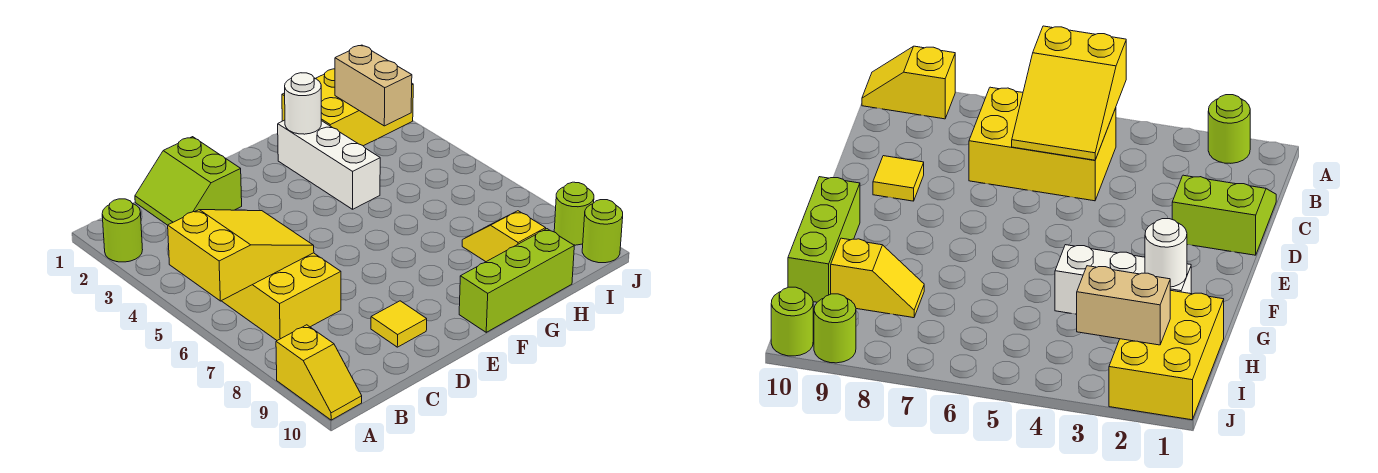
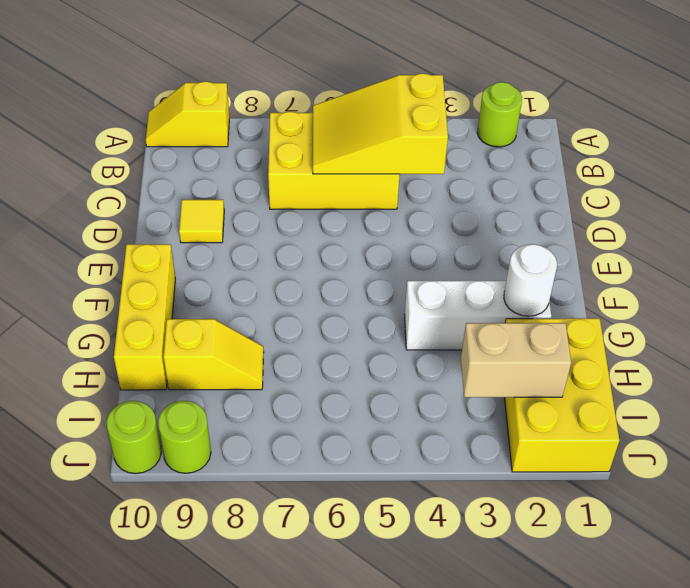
yellow 2x3 slope [168,210,314,301] -> yellow 2x3 slope turned to [313,73,448,174]
lime 2x2 slope [135,137,242,225] -> none
lime 1x3 brick [459,229,574,332] -> yellow 1x3 brick [114,244,175,390]

